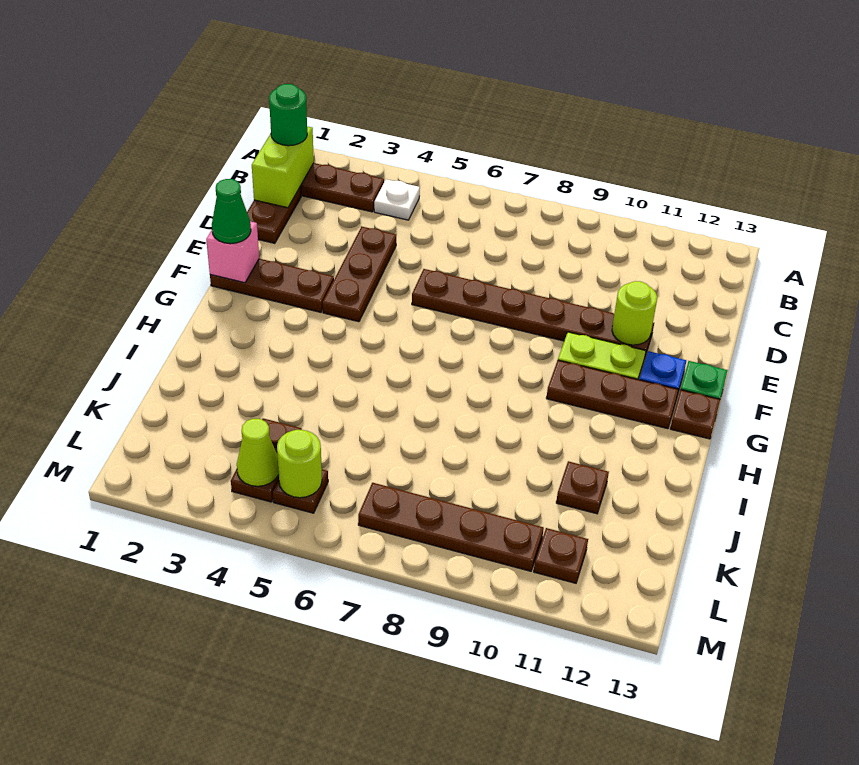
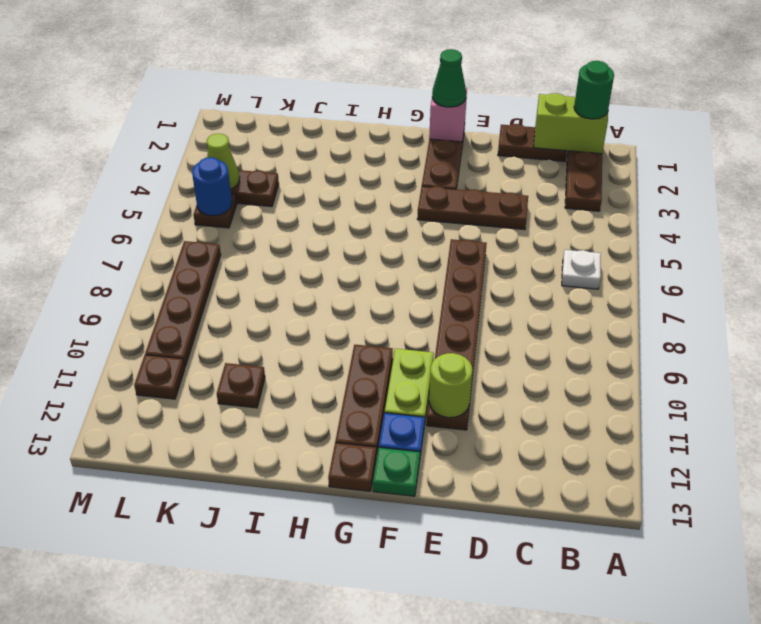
white 1x1 plate [374,179,420,220] -> white 1x1 plate moved to [562,250,601,289]
lime 1x1 round brick [277,430,322,498] -> blue 1x1 round brick [192,157,232,216]

